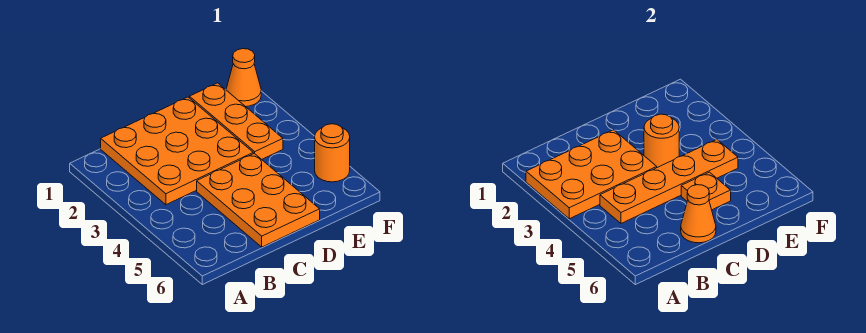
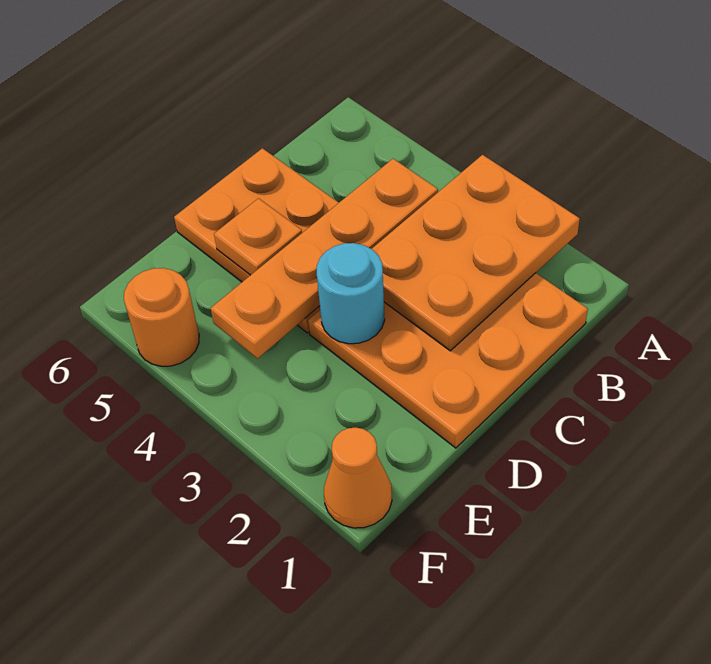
orange 1x1 cone [681,185,716,243] -> none
orange 1x1 round brick [644,114,679,167] -> cyan 1x1 round brick [317,243,385,344]
orange 1x3 plate [190,83,283,159] -> none

